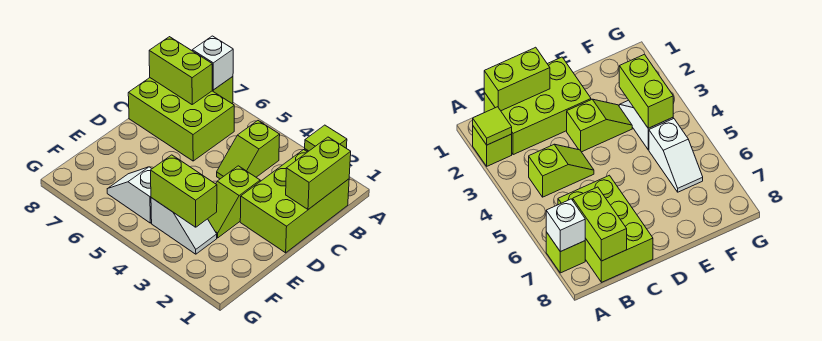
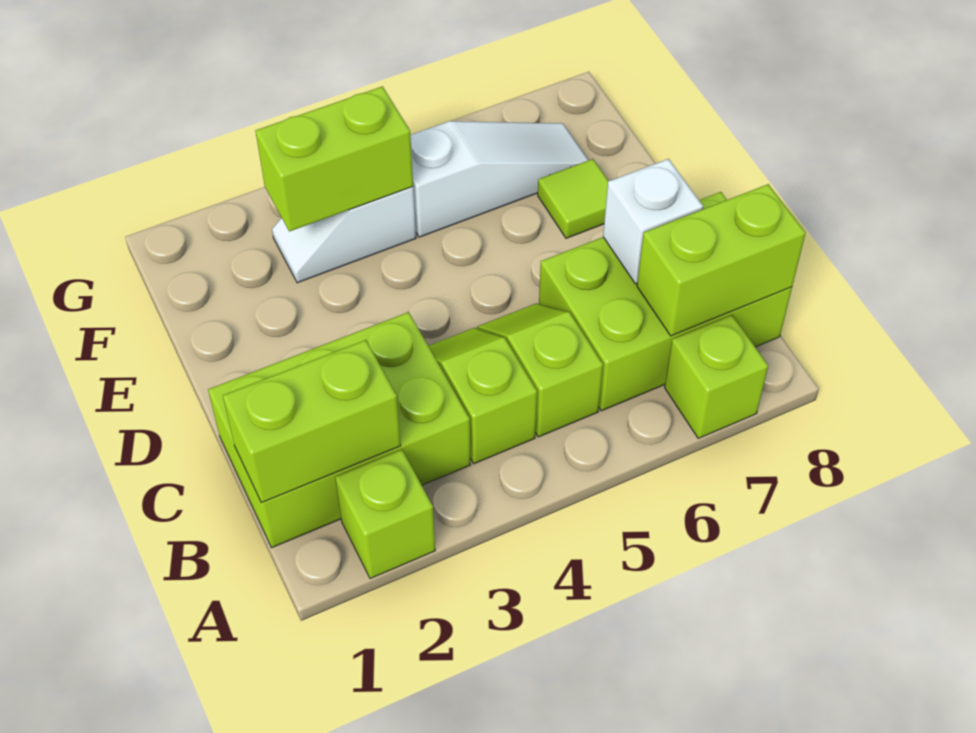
lime 1x1 tile [305,125,347,151] -> lime 1x1 tile moved to [538,159,608,238]
white 1x1 brick [192,36,233,90] -> white 1x1 brick moved to [603,159,703,284]
lime 2x3 brick [240,150,349,253] -> lime 2x3 brick turned to [208,312,470,548]
lime 1x2 brick [286,137,351,209] -> lime 1x2 brick turned to [223,340,401,503]
lime 1x2 slope [208,166,260,238] -> lime 1x2 slope moved to [477,304,603,437]
white 1x2 slope [107,167,152,223] -> white 1x3 slope [410,121,588,237]

